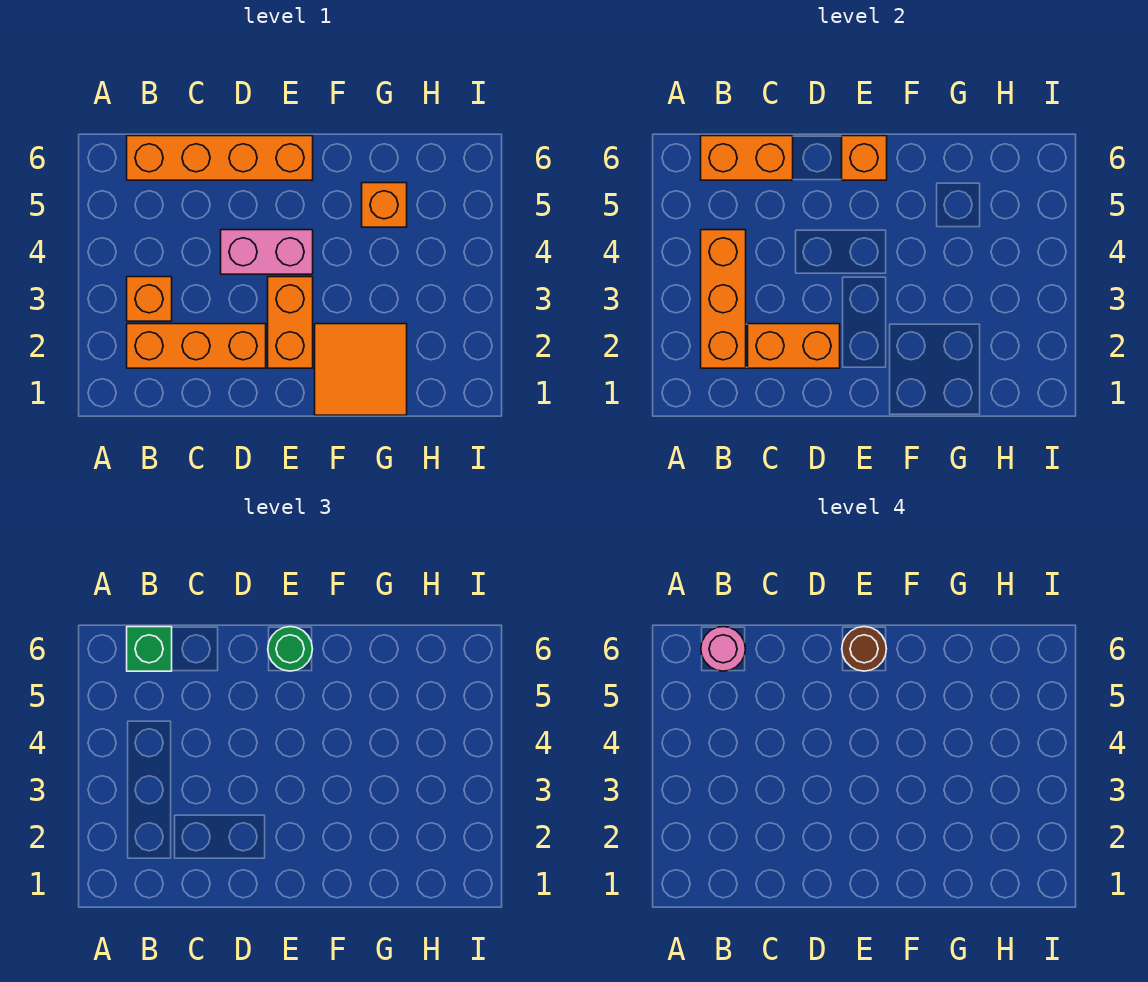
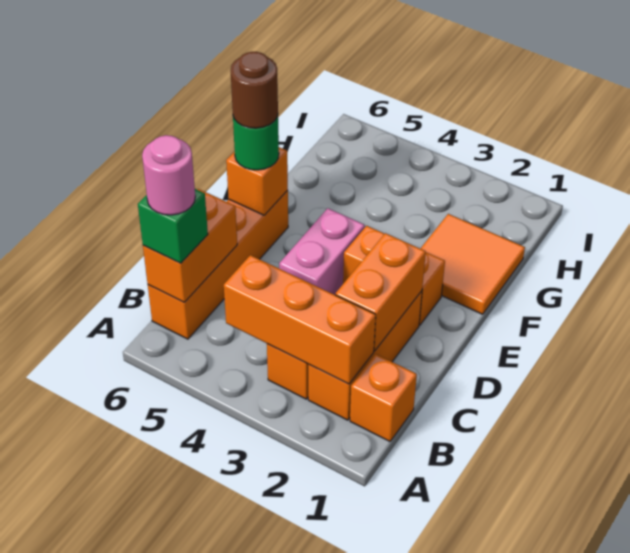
orange 1x1 brick [362,183,407,227] -> orange 1x1 brick moved to [350,354,417,441]

